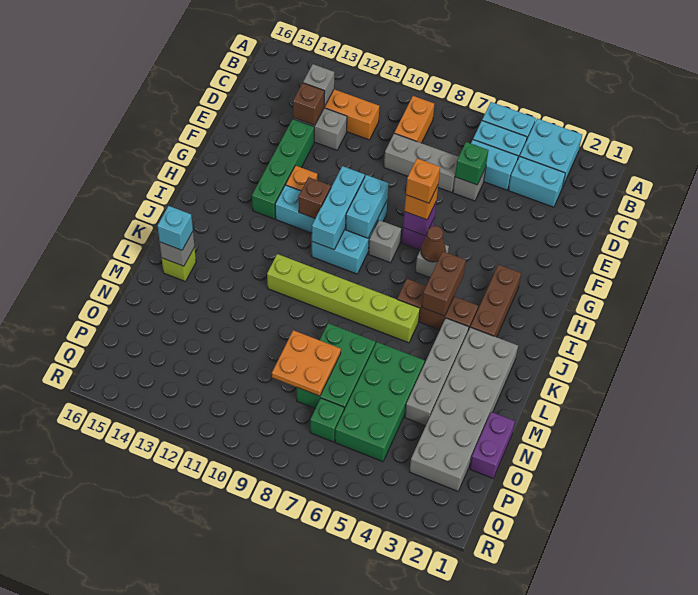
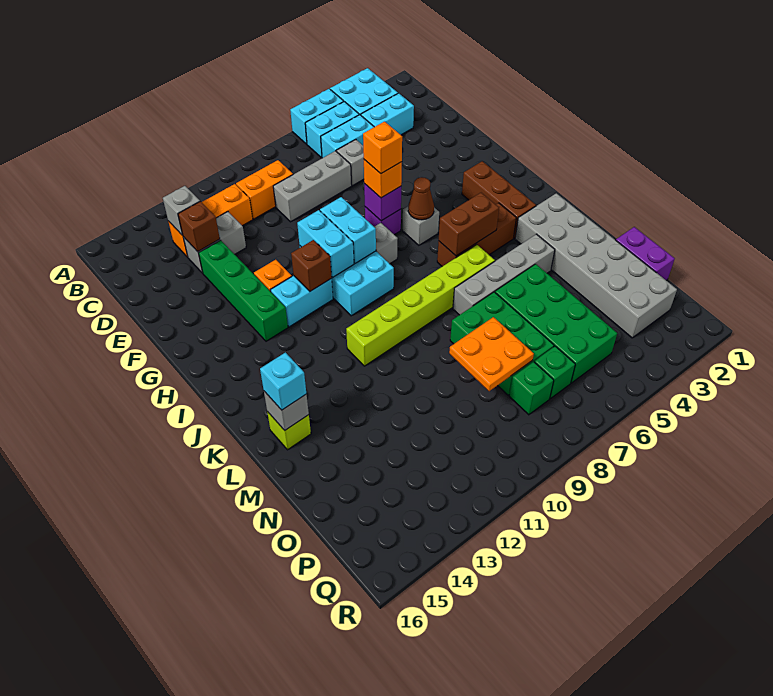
orange 1x2 brick [395,96,435,143] -> orange 1x2 brick turned to [236,160,293,219]
green 1x1 brick [455,142,488,185] -> green 1x1 brick moved to [509,362,554,415]
cyan 1x3 brick [312,166,365,250] -> cyan 1x2 brick [297,210,354,277]
brown 1x2 brick [422,252,466,316] -> brown 1x2 brick turned to [439,193,499,256]
grey 1x4 brick [405,318,469,426] -> grey 1x4 brick turned to [453,234,555,315]

